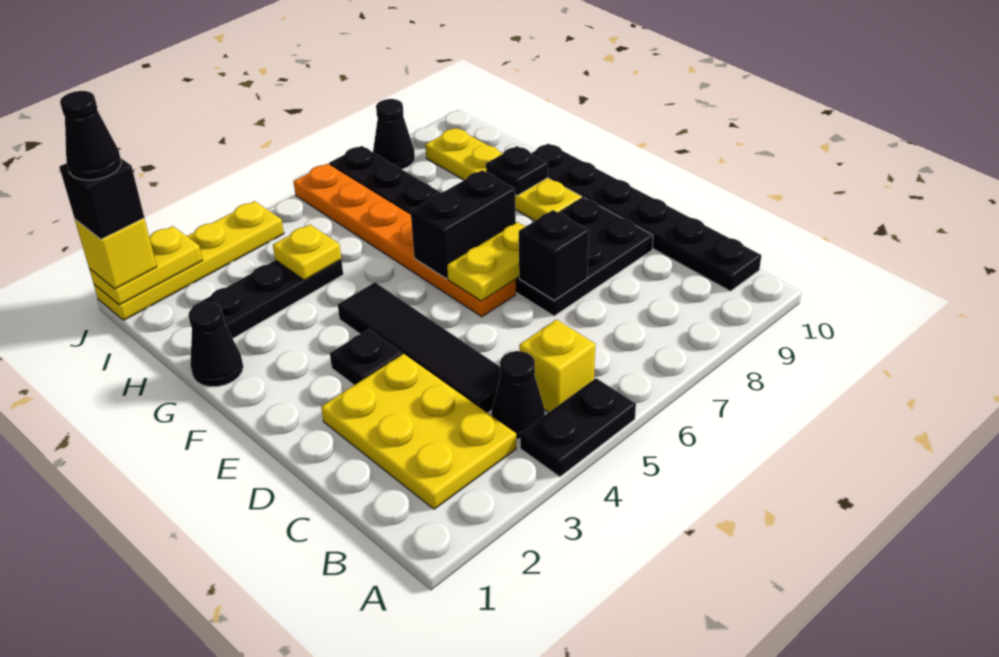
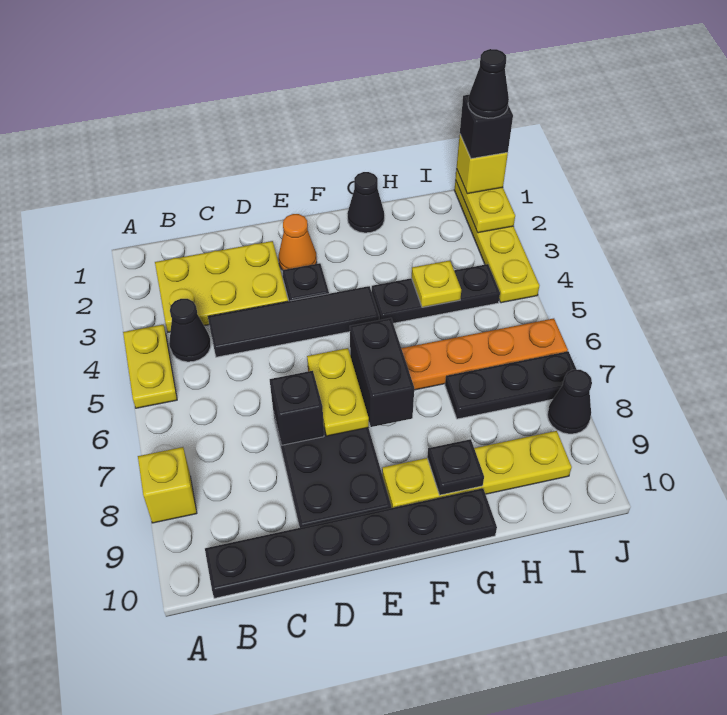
black 1x2 plate [520,378,636,477] -> yellow 1x2 plate [123,325,177,408]
yellow 1x1 brick [519,320,595,412] -> yellow 1x1 brick moved to [138,447,197,523]
none -> orange 1x1 cone [279,214,317,270]
black 1x3 plate [193,260,343,338] -> black 1x3 plate turned to [372,264,500,323]

